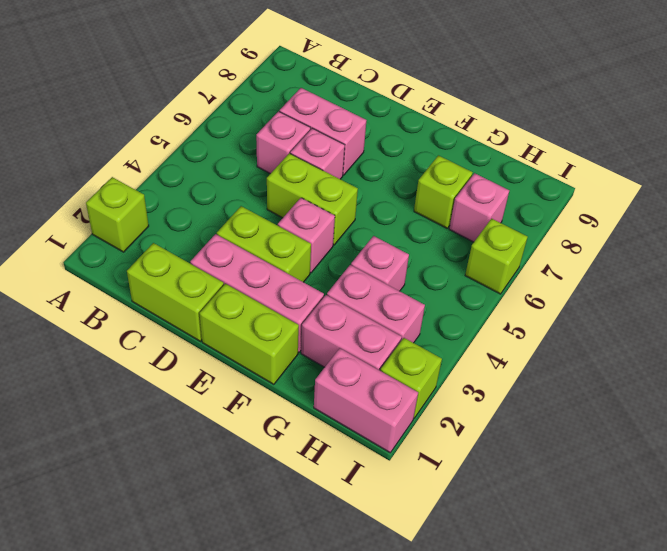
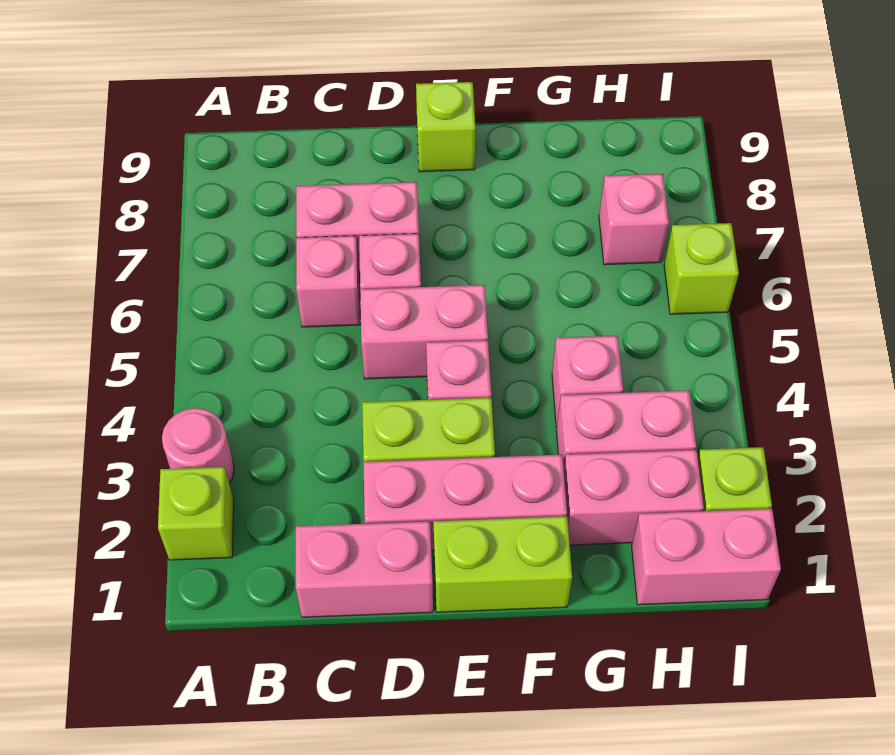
none -> pink 1x1 round brick [162,408,234,483]
lime 1x2 brick [127,243,224,341] -> pink 1x2 brick [296,521,433,617]
lime 1x2 brick [267,153,358,245] -> pink 1x2 brick [360,285,488,379]
lime 1x1 brick [414,155,473,228] -> lime 1x1 brick moved to [416,82,475,172]

